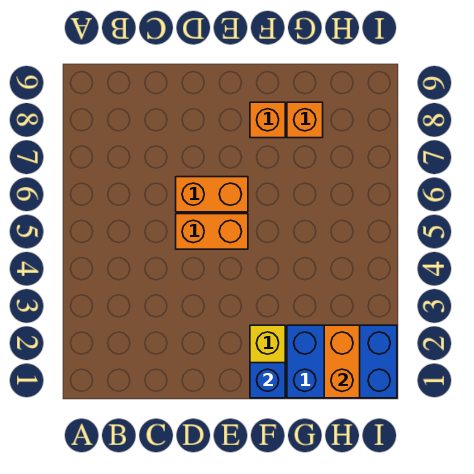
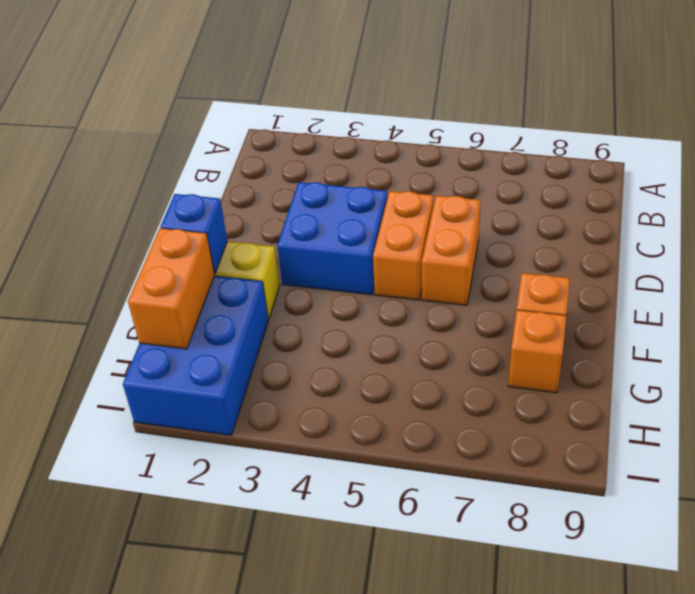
none -> blue 2x2 brick [277,182,387,295]
orange 1x2 brick [324,325,360,398] -> orange 1x2 brick turned to [128,228,214,349]

